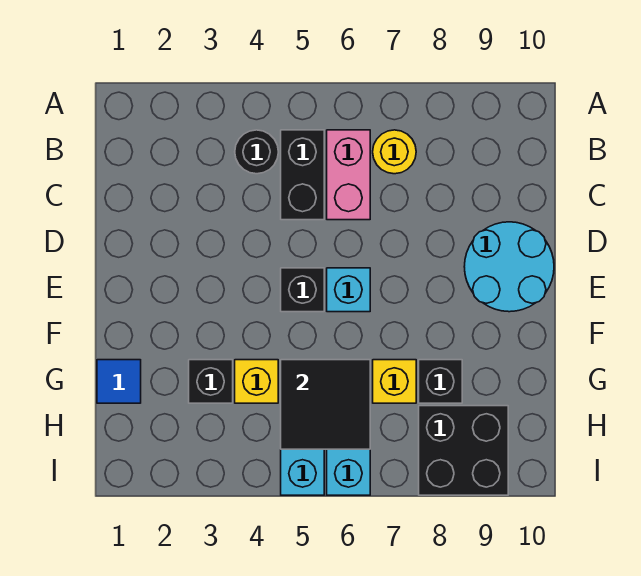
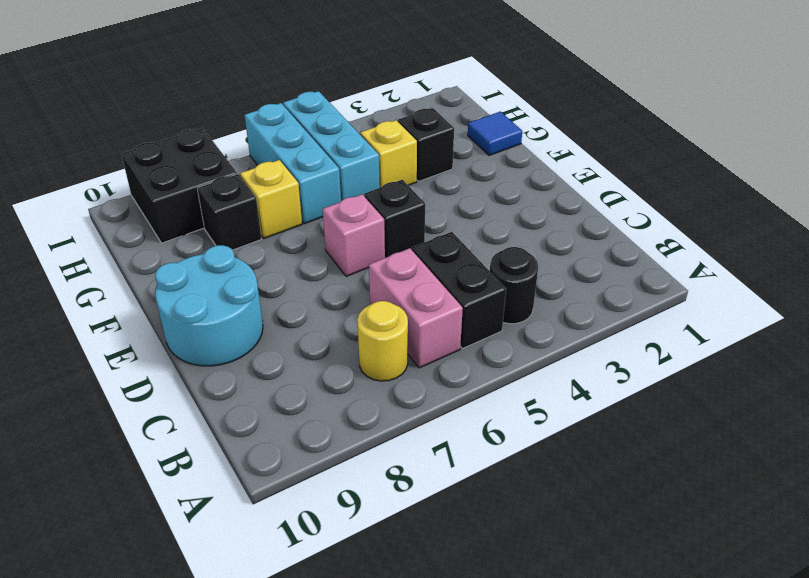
cyan 1x1 brick [327,268,370,312] -> pink 1x1 brick [323,194,385,276]
black 2x2 tile [281,360,370,449] -> none

